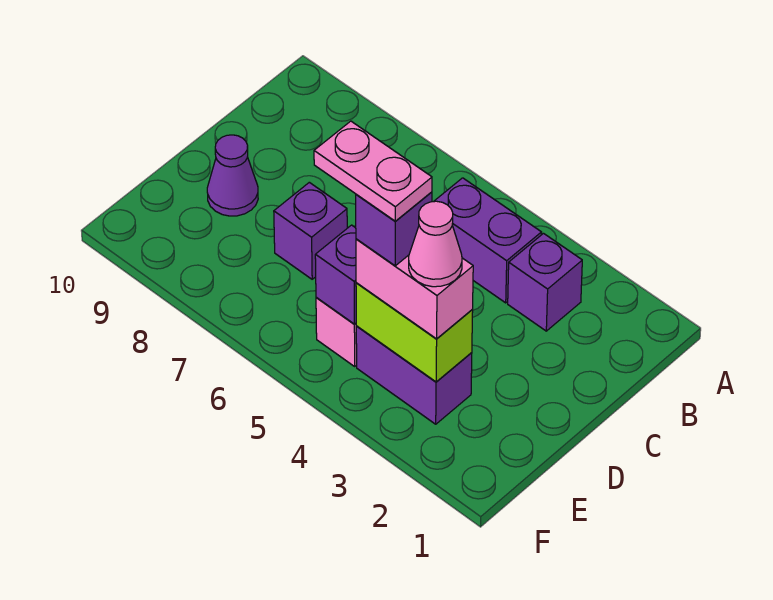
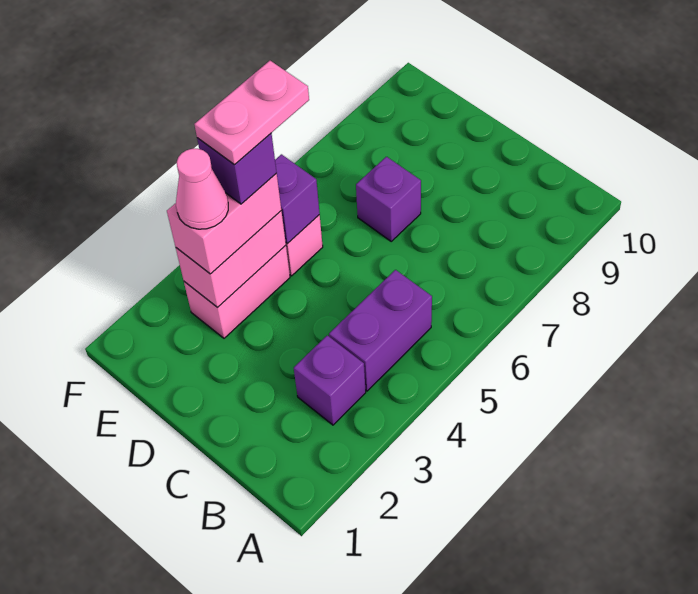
purple 1x1 cone [207,135,258,216] -> none
purple 1x2 brick [356,326,472,424] -> pink 1x2 brick [184,245,290,338]
lime 1x2 brick [356,283,473,382] -> pink 1x2 brick [176,211,286,308]

